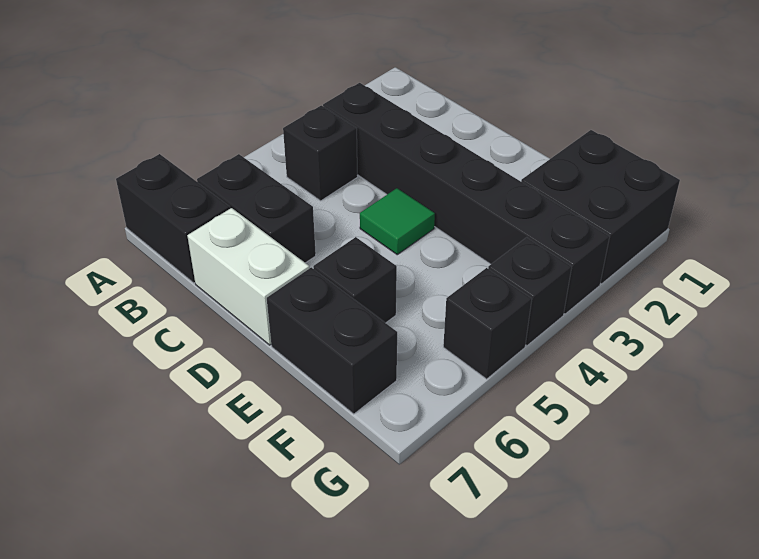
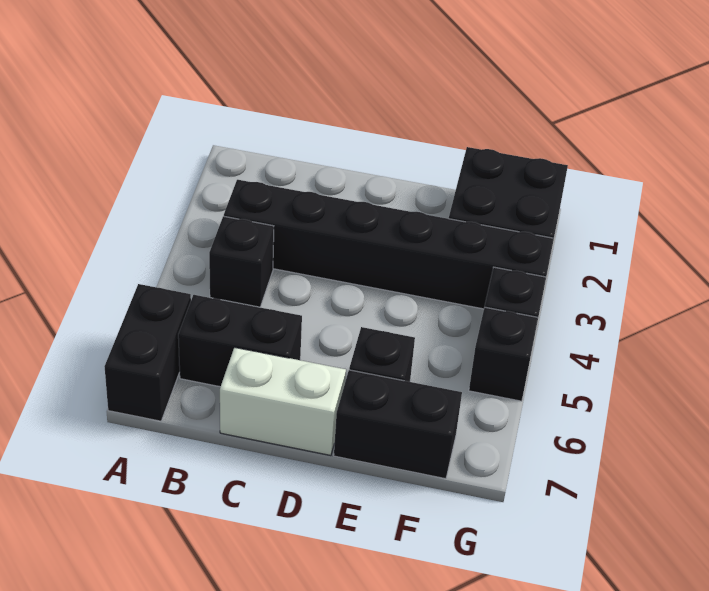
black 1x2 brick [116,154,230,283] -> black 1x2 brick turned to [105,284,191,421]
green 1x1 tile [360,188,435,255] -> none

